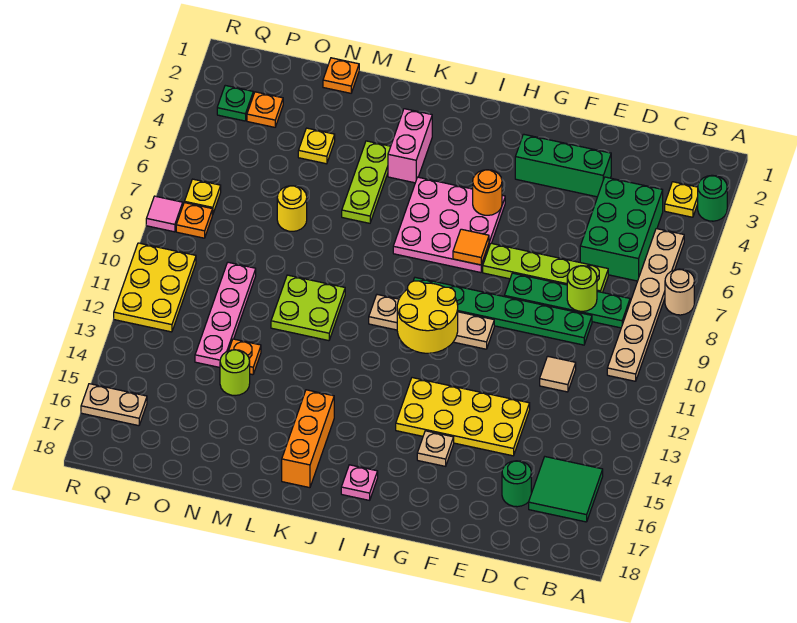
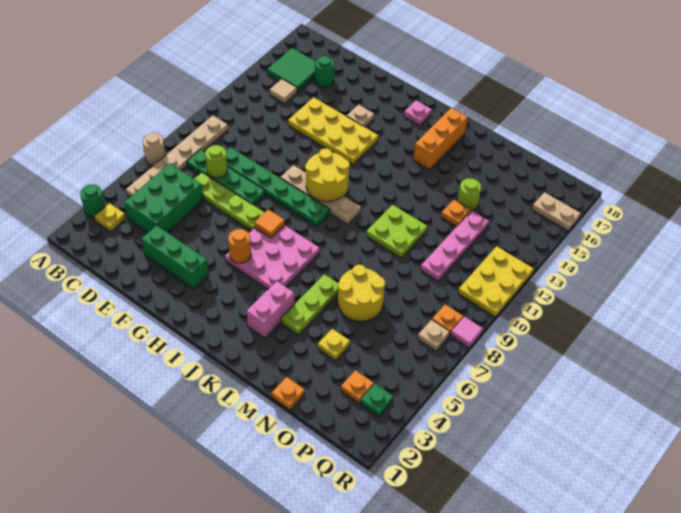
tan 1x1 tile [540,356,576,392] -> tan 1x1 tile moved to [270,79,297,104]
yellow 1x1 round brick [277,186,307,231] -> yellow 2x2 round brick [338,265,385,321]
yellow 1x1 plate [184,179,221,215] -> tan 1x1 plate [418,320,450,351]

